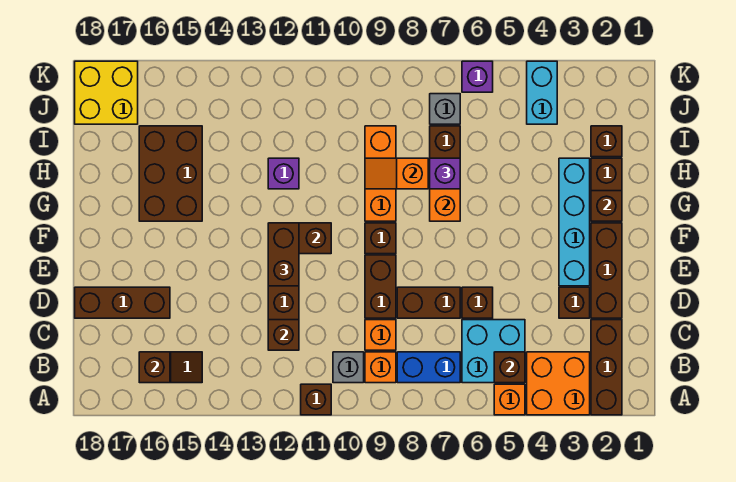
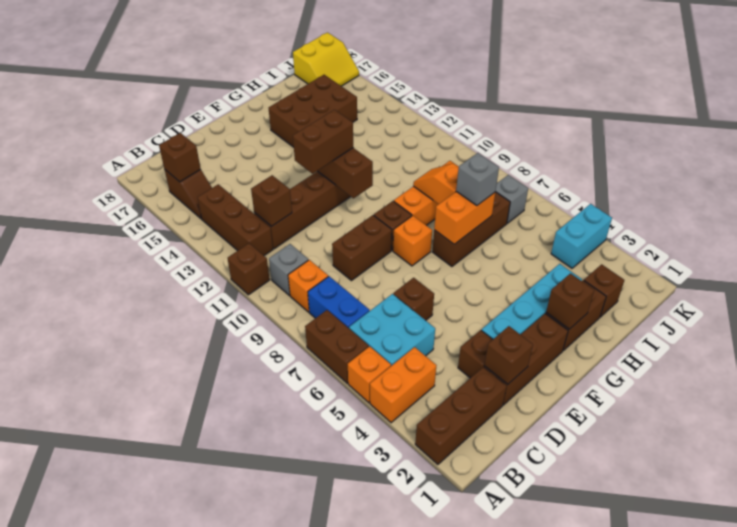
orange 2x2 brick [527,352,590,415] -> orange 1x2 brick [370,347,436,423]
brown 1x1 brick [494,352,525,383] -> brown 1x1 brick moved to [484,326,533,384]
orange 1x1 brick [365,320,396,350] -> orange 1x1 brick moved to [393,216,432,266]
brown 1x2 brick [397,287,460,318] -> brown 1x2 brick moved to [305,310,369,383]
brown 1x3 brick [75,287,170,318] -> brown 1x3 brick moved to [197,184,273,256]
purple 1x1 brick [430,158,460,189] -> grey 1x1 brick [456,153,499,206]
purple 1x1 brick [268,158,299,189] -> none
yellow 2x2 brick [75,61,138,124] -> yellow 2x2 slope [293,33,359,86]
purple 1x1 brick [462,61,493,92] -> none

